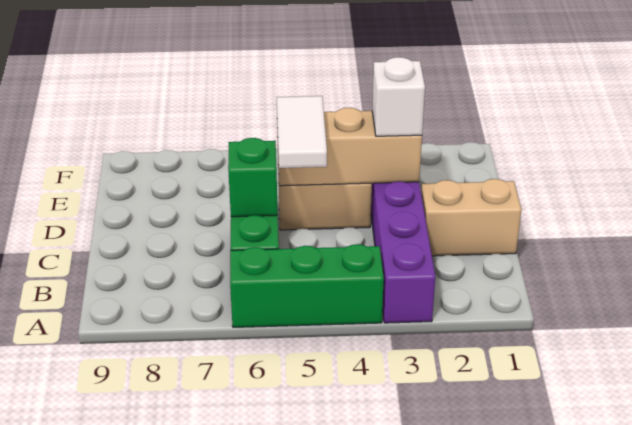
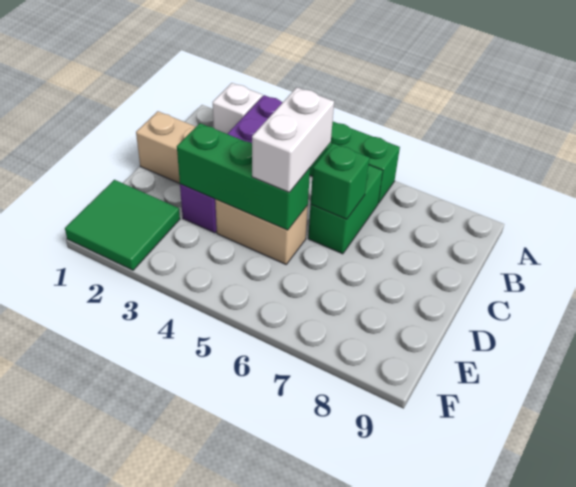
white 1x2 tile [277,96,327,168] -> white 1x2 brick [252,87,334,192]
tan 1x3 brick [277,108,422,186] -> green 1x3 brick [177,123,310,230]
white 1x1 brick [372,57,425,136] -> white 1x1 brick moved to [213,83,262,134]
none -> green 2x2 tile [65,180,180,270]

